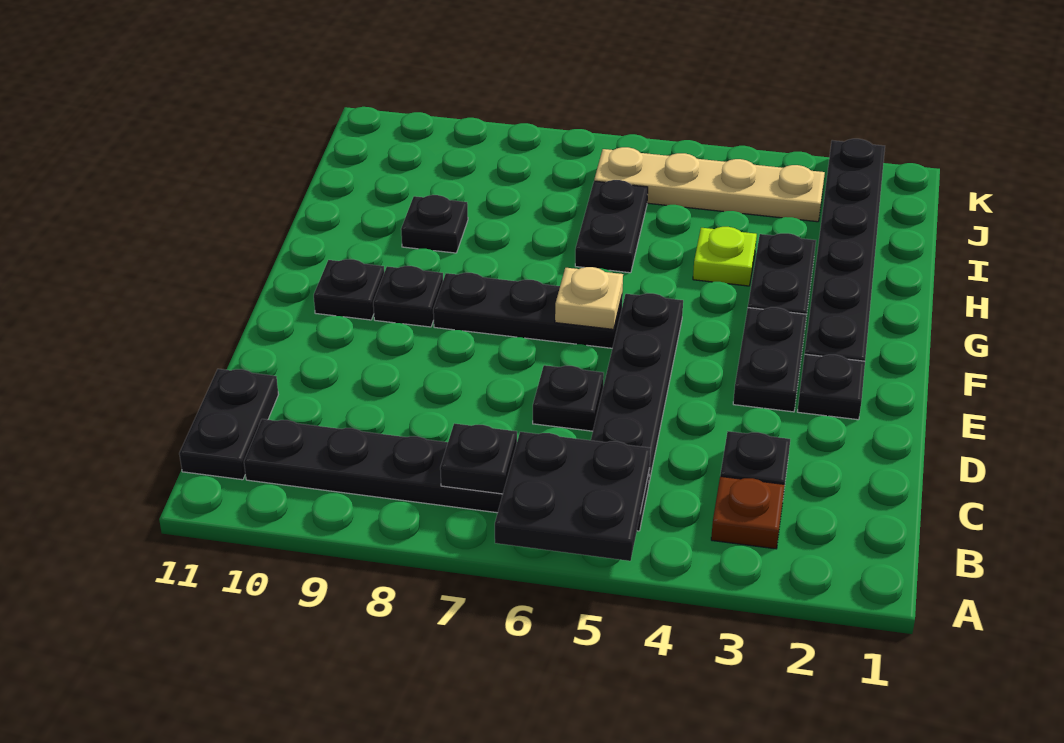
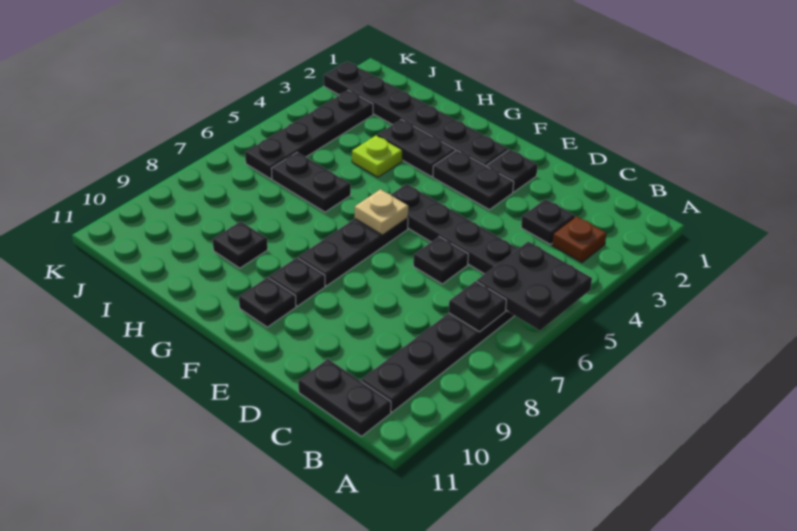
tan 1x4 plate [594,147,825,222] -> black 1x4 plate [245,90,373,179]

